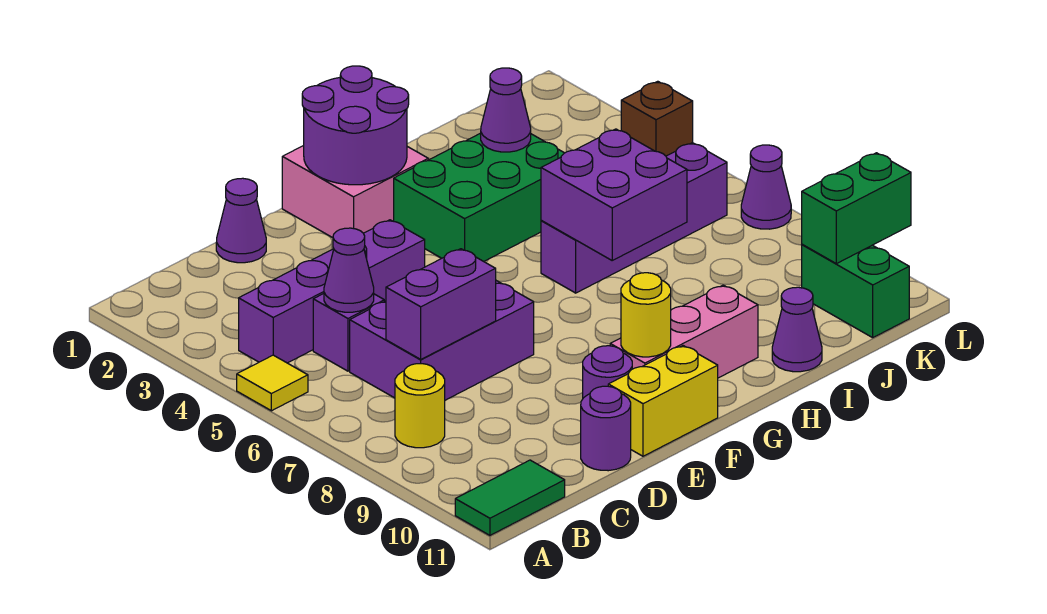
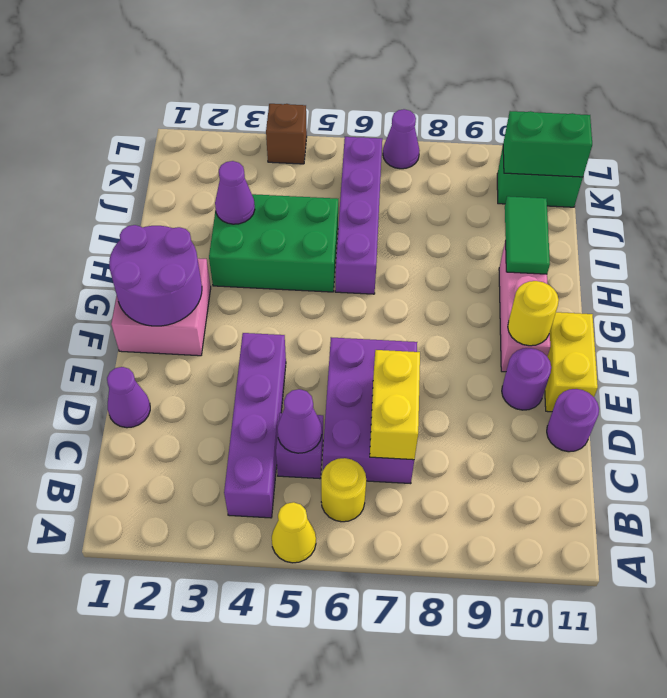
yellow 1x1 tile [237,355,308,411] -> yellow 1x1 cone [272,502,316,563]
green 1x2 tile [455,460,565,535] -> green 1x2 tile moved to [505,196,550,274]
yellow 1x1 round brick [395,364,445,448] -> yellow 1x1 round brick moved to [321,458,366,522]
purple 1x2 brick [386,249,496,359] -> yellow 1x2 brick [370,350,420,460]
green 2x3 brick [394,133,564,261] -> green 2x3 brick turned to [209,194,338,292]
purple 2x2 brick [541,129,687,260] -> none
purple 1x1 cone [772,287,822,372] -> none
green 1x2 brick [802,153,911,264] -> green 1x2 brick turned to [503,111,592,177]

